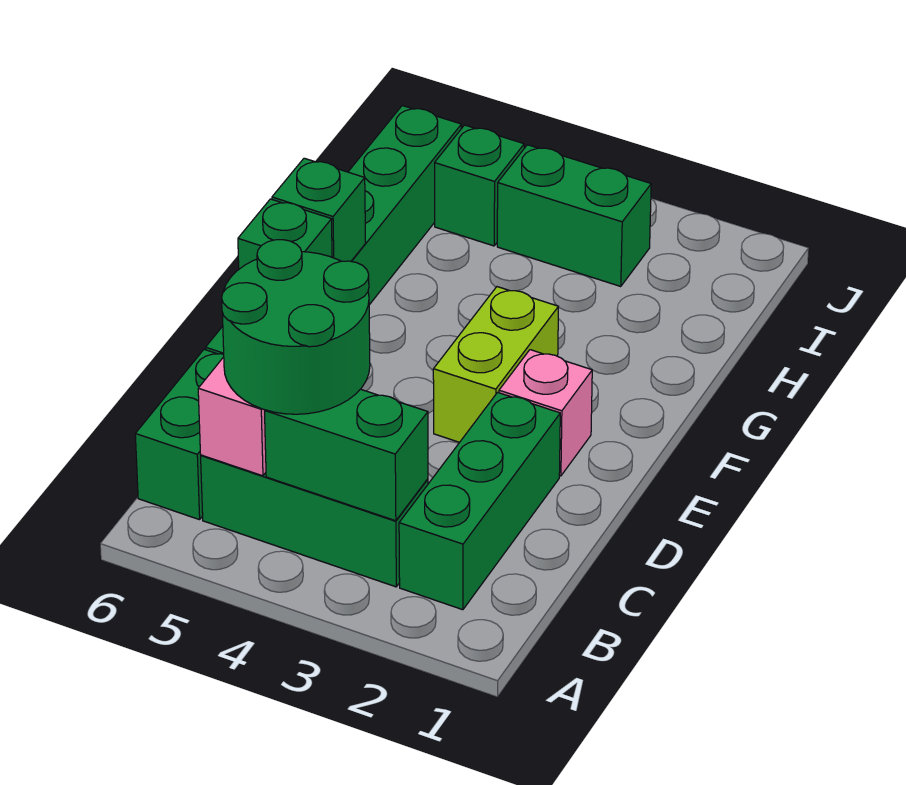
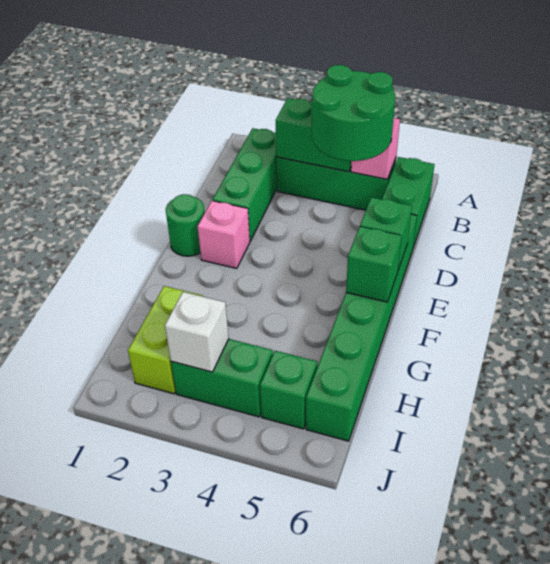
none -> green 1x1 round brick [166,194,205,256]
lime 1x2 brick [433,287,558,442] -> lime 1x2 brick moved to [128,286,203,394]
none -> white 1x1 brick [165,292,229,372]

